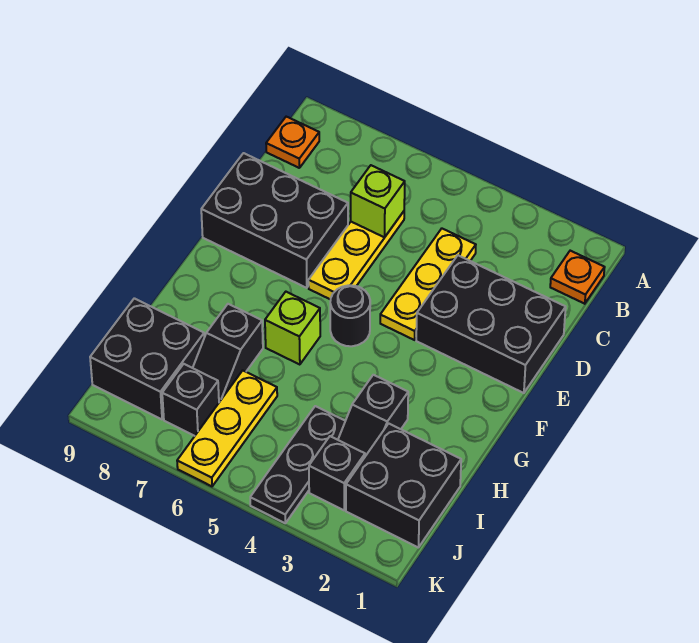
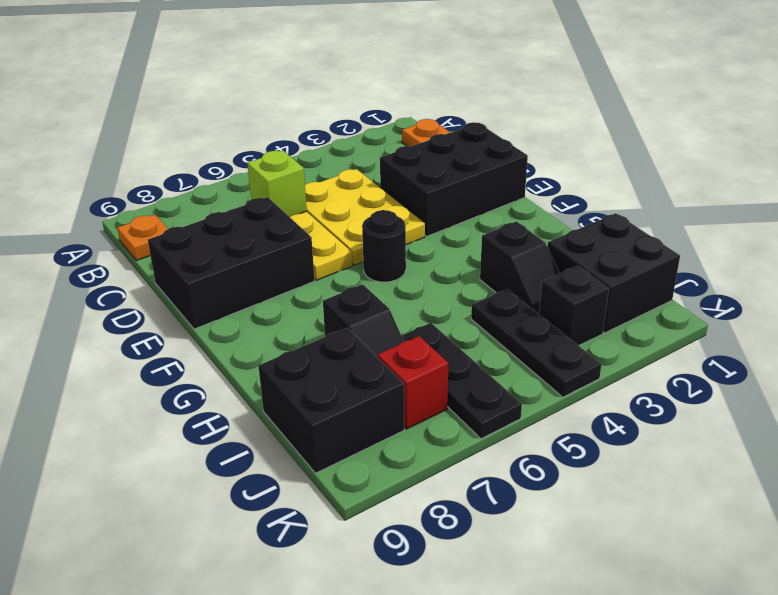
yellow 1x3 plate [380,229,476,340] -> yellow 2x3 plate [305,169,425,265]
lime 1x1 brick [265,292,320,365] -> none
yellow 1x3 plate [177,371,277,486] -> black 1x3 plate [402,323,522,439]
black 1x1 brick [162,364,219,436] -> red 1x1 brick [378,336,448,429]

